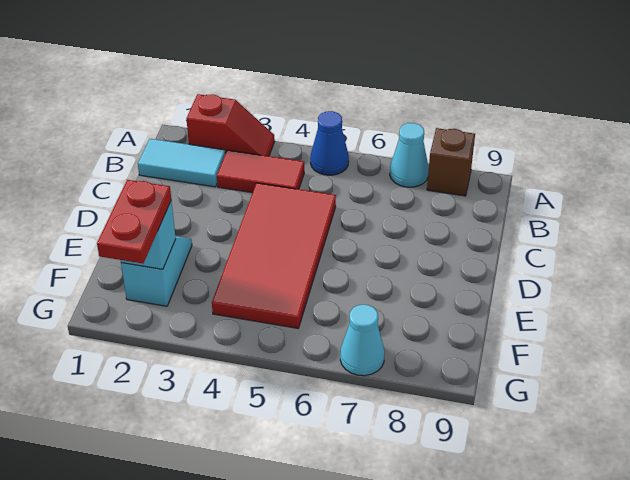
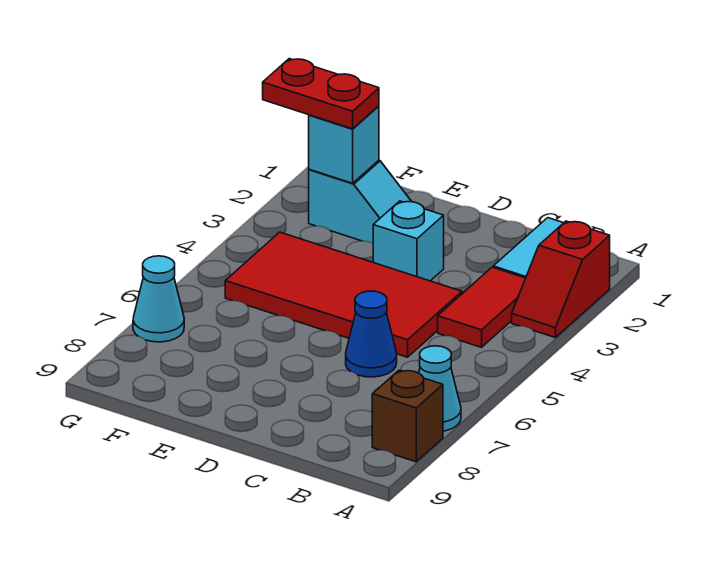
blue 1x1 cone [310,111,349,175] -> blue 1x1 cone moved to [346,291,397,377]
none -> cyan 1x1 brick [373,201,444,281]

